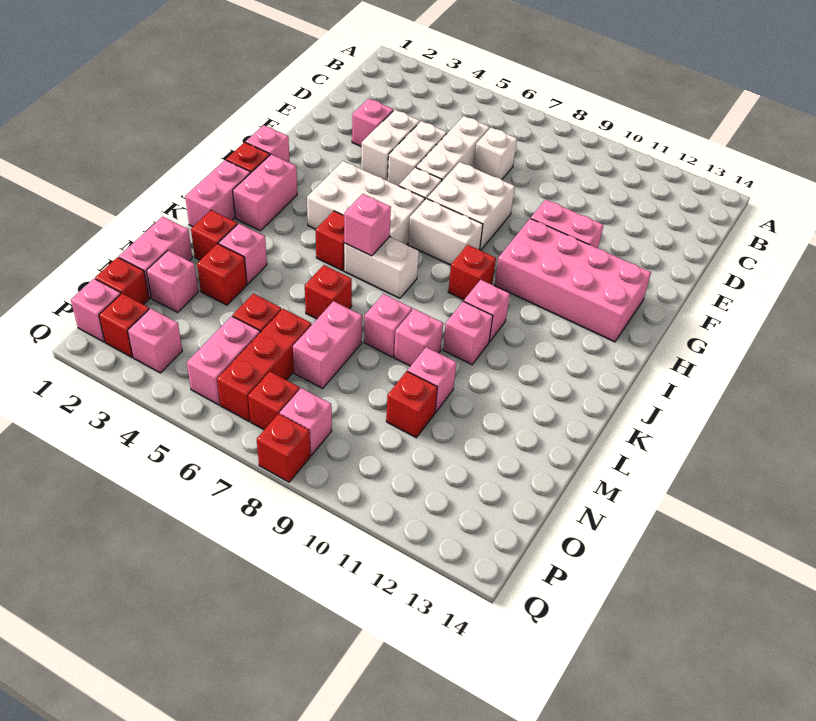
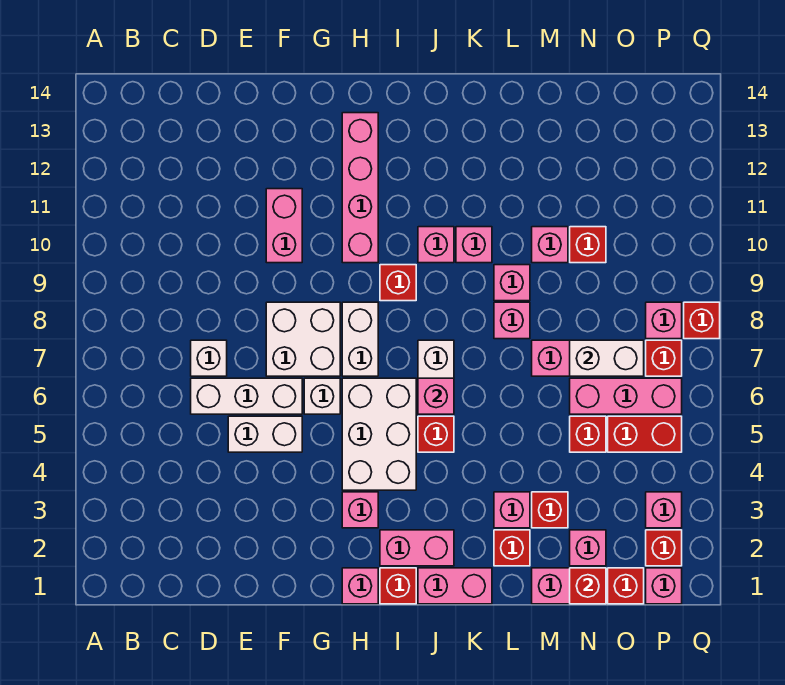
pink 1x1 brick [352,98,393,146] -> pink 1x1 brick moved to [342,492,378,528]
white 1x2 brick [361,110,420,181] -> white 1x2 brick moved to [570,340,644,376]
pink 2x4 brick [495,218,651,342] -> pink 1x4 brick [342,113,378,263]
red 1x1 brick [305,265,352,319] -> red 1x1 brick moved to [570,568,606,604]
red 1x3 brick [217,309,312,421] -> pink 1x3 brick [570,378,682,414]
pink 1x2 brick [187,316,260,405] -> red 1x2 brick [608,416,682,452]

